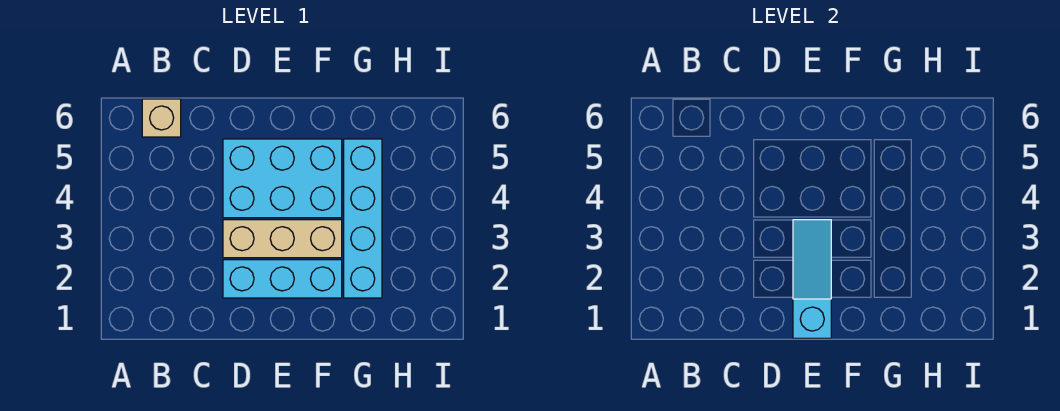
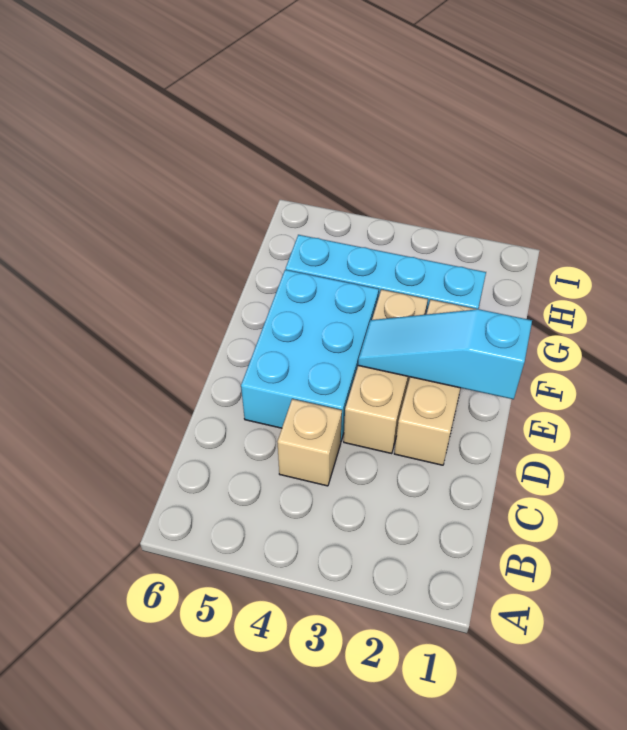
tan 1x1 brick [142,99,181,137] -> tan 1x1 brick moved to [278,399,342,486]
cyan 1x3 brick [223,260,342,298] -> tan 1x3 brick [394,300,476,465]

